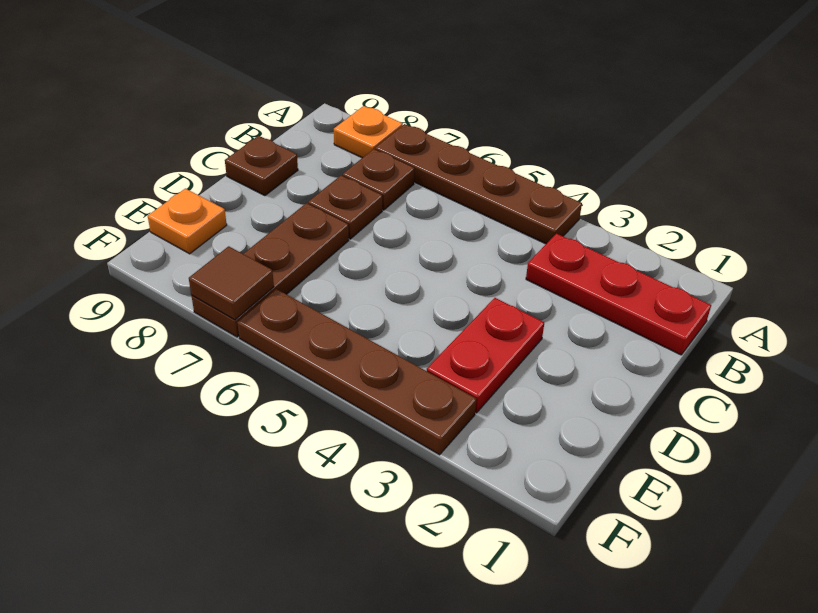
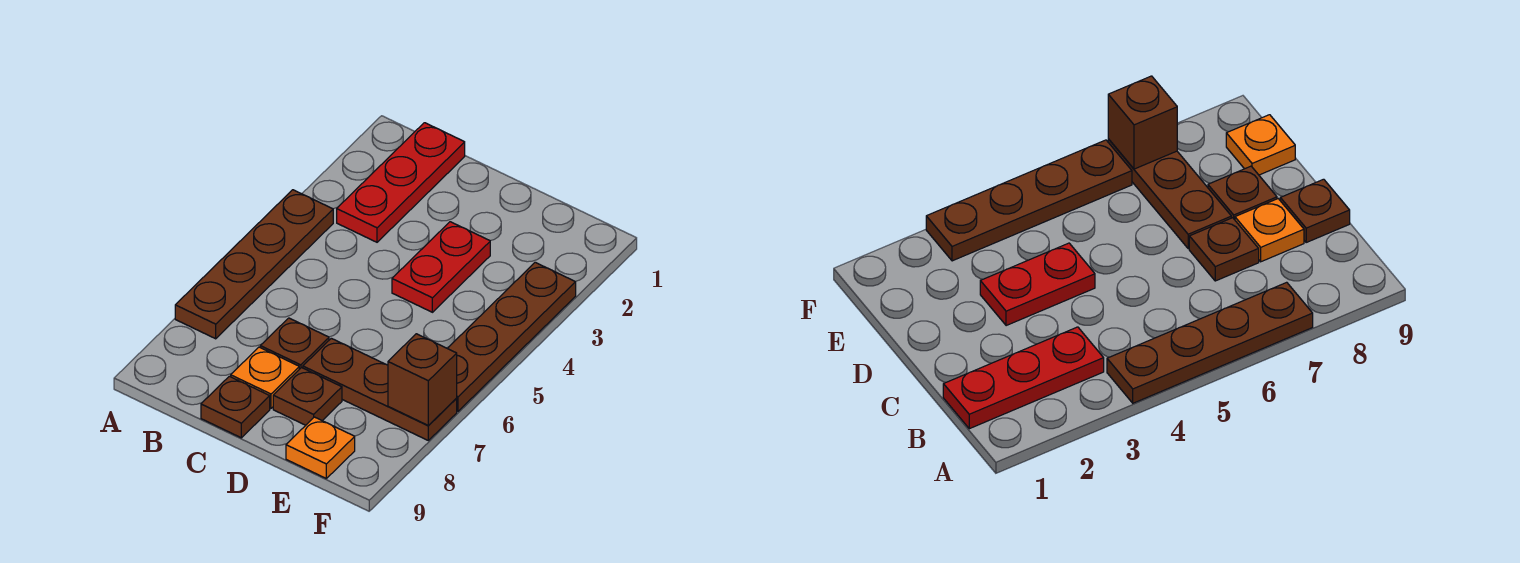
orange 1x1 plate [334,106,403,158] -> orange 1x1 plate moved to [231,347,299,409]
brown 1x1 plate [343,149,415,210] -> brown 1x1 plate moved to [273,368,342,425]
red 1x2 plate [427,298,544,413] -> red 1x2 plate turned to [392,222,490,312]
brown 1x1 tile [189,246,274,320] -> brown 1x1 brick [388,334,457,426]

